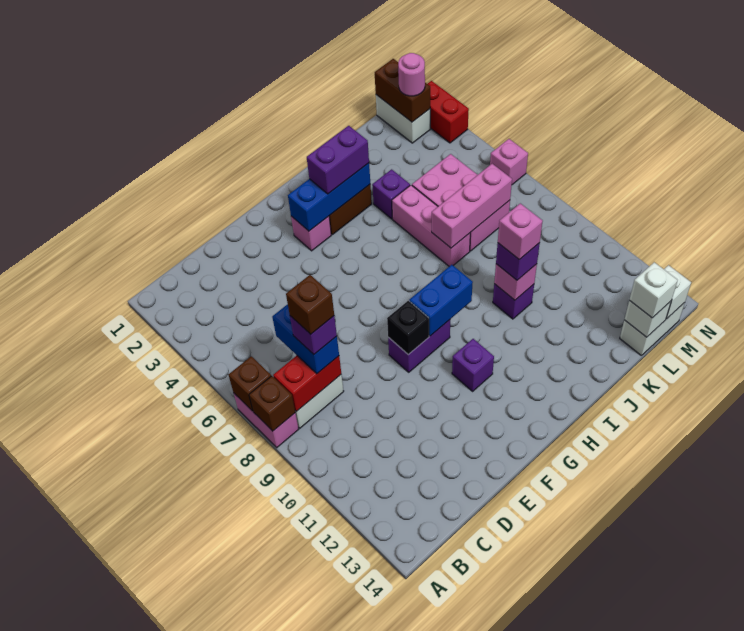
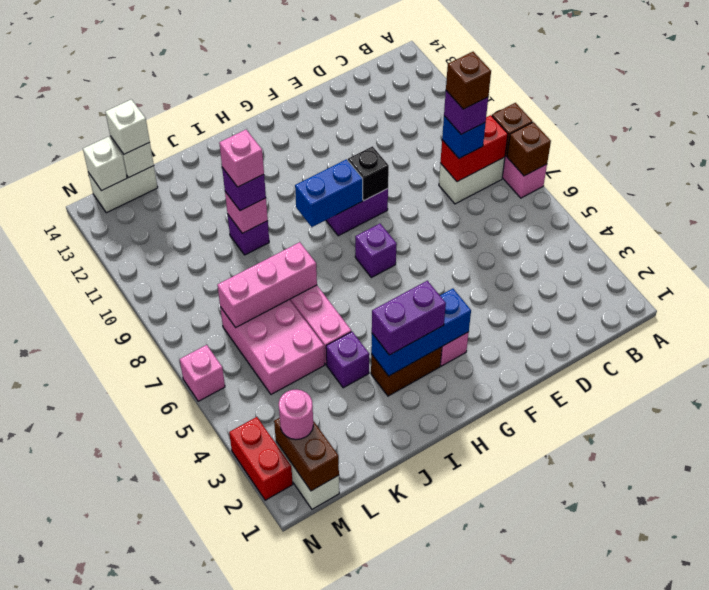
blue 1x2 brick [272,304,339,374] -> blue 1x1 brick [442,116,486,158]
purple 1x1 brick [452,339,494,391] -> purple 1x1 brick moved to [355,224,397,277]

